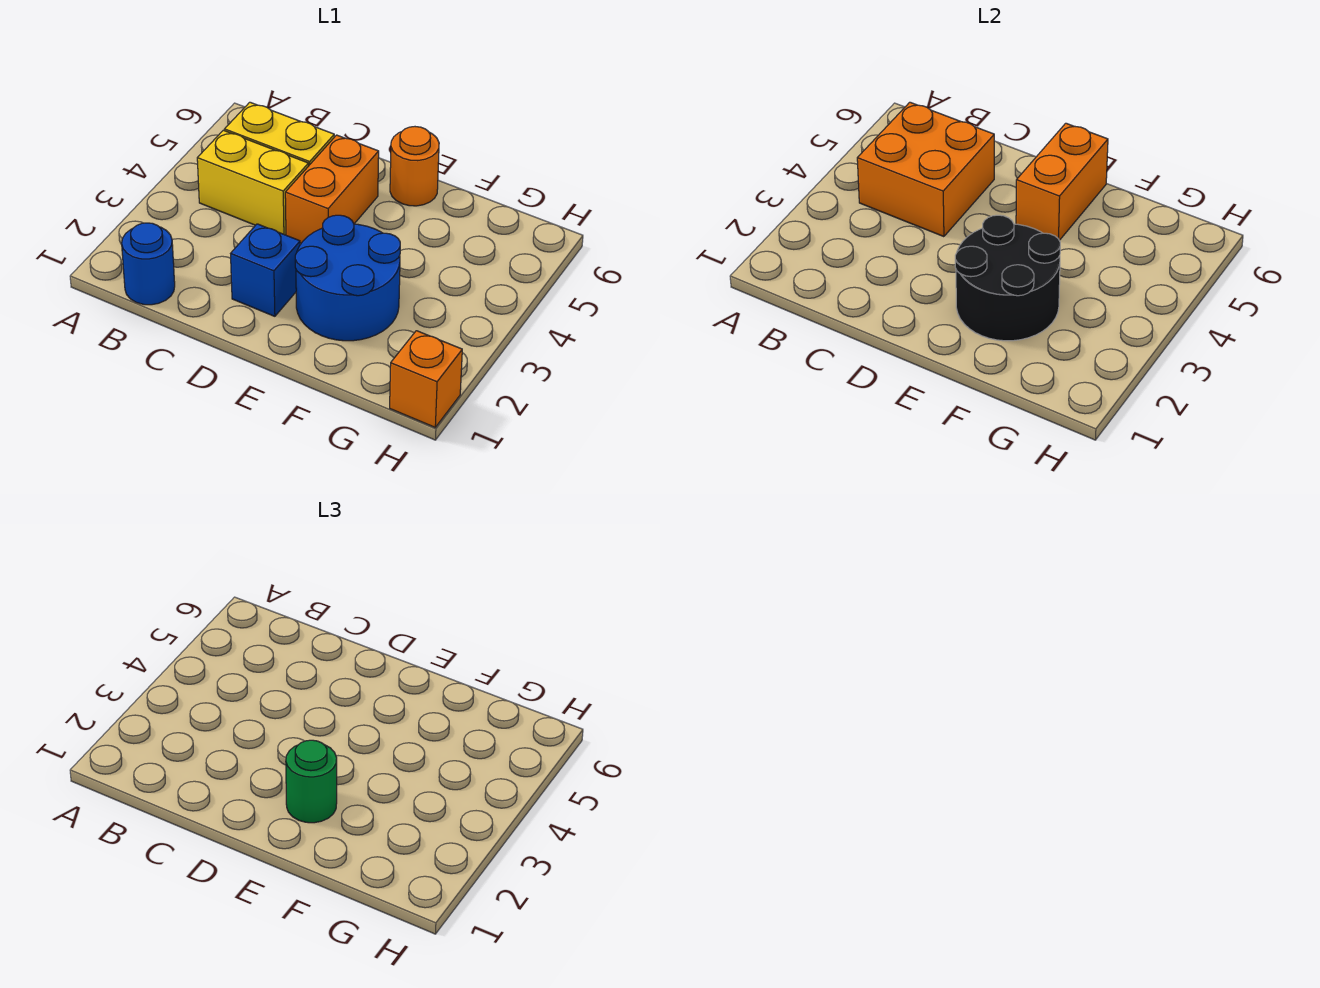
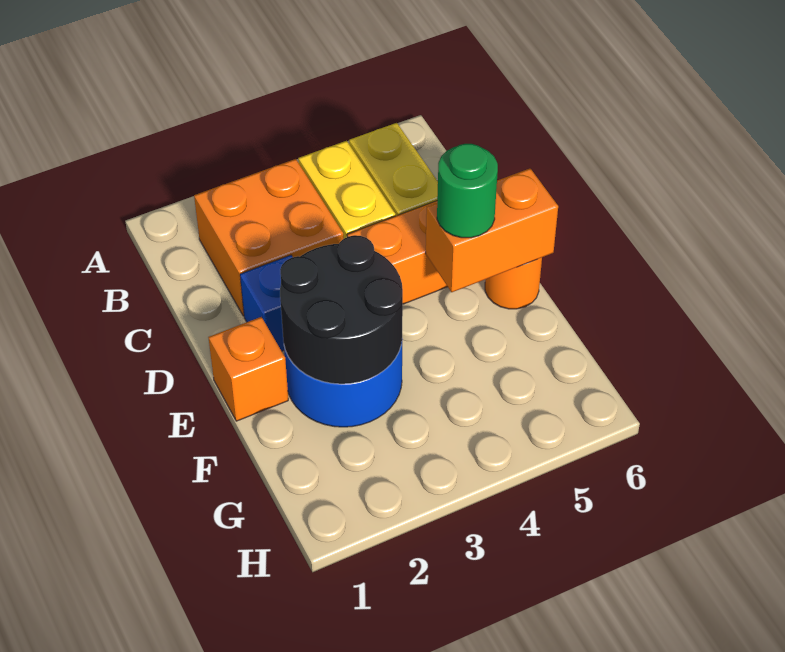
blue 1x1 round brick [122,223,175,305] -> none
orange 2x2 brick [857,102,994,237] -> orange 2x2 brick moved to [194,159,344,316]
green 1x1 round brick [286,740,337,823] -> green 1x1 round brick moved to [437,144,498,238]
orange 1x1 brick [390,331,462,427] -> orange 1x1 brick moved to [208,317,288,421]

